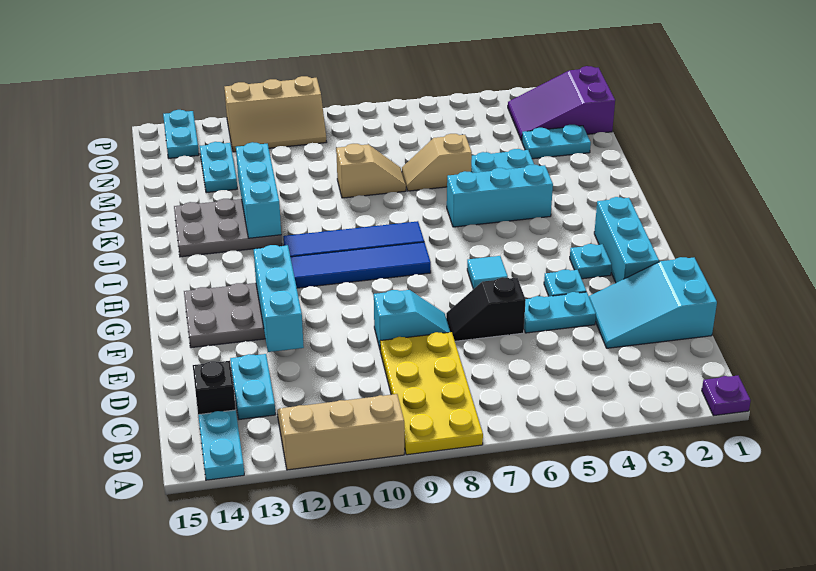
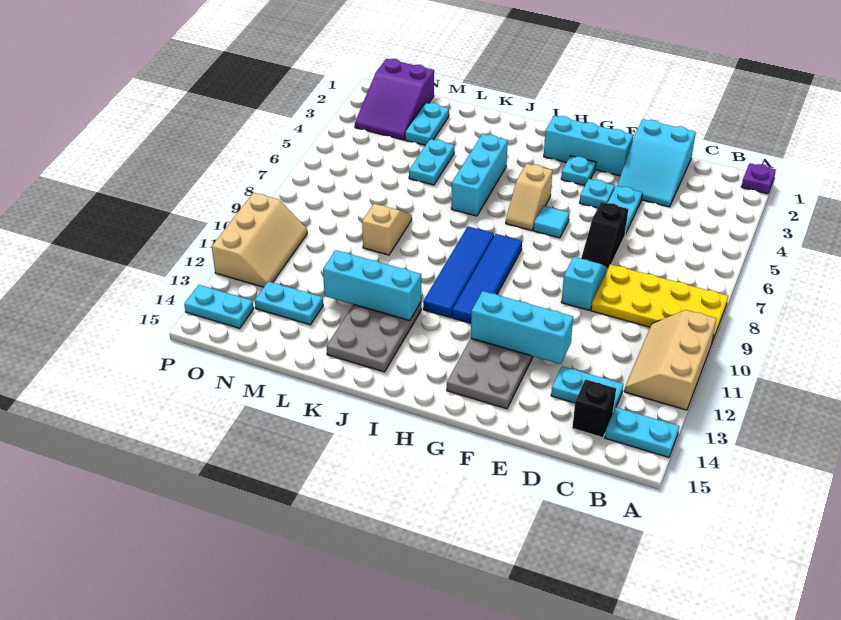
tan 1x2 slope [402,134,472,191] -> tan 1x2 slope moved to [506,164,552,231]

